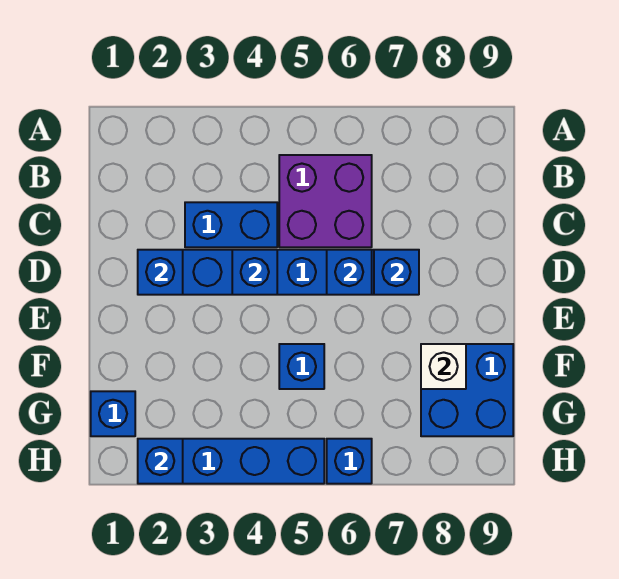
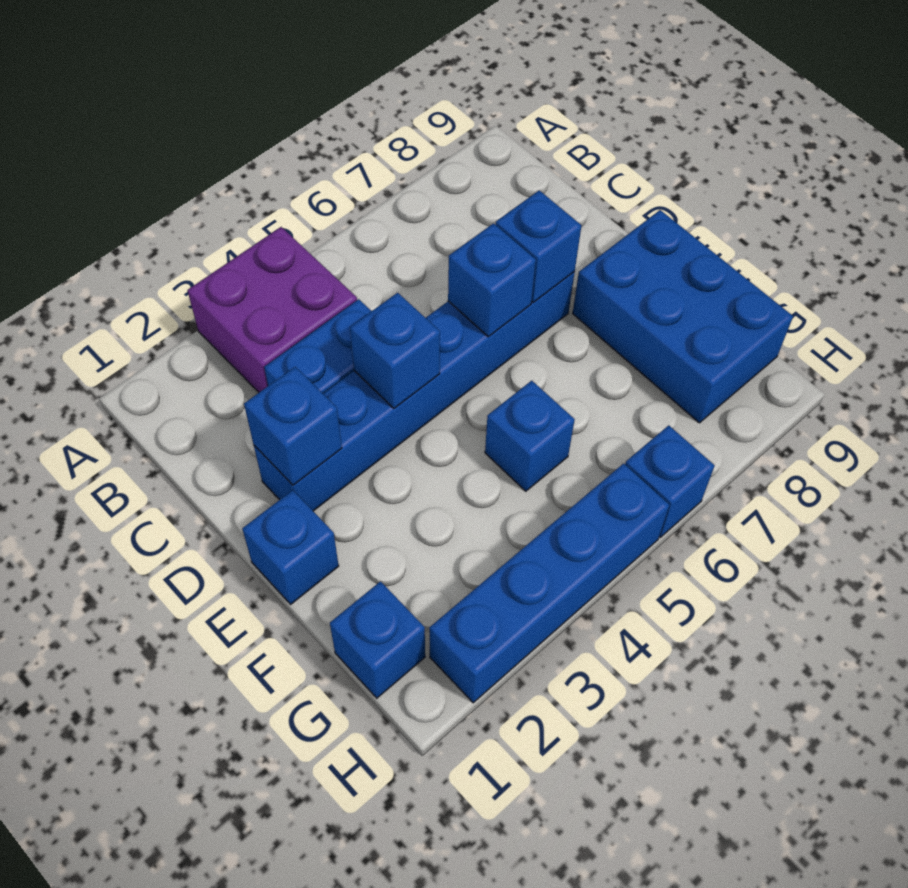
purple 2x2 brick [279,155,372,247] -> purple 2x2 brick moved to [188,227,357,392]
blue 2x2 brick [421,344,513,436] -> blue 2x3 brick [573,210,793,423]
white 1x1 brick [421,344,466,389] -> none
blue 1x1 brick [138,439,183,484] -> blue 1x1 brick moved to [242,490,339,604]

